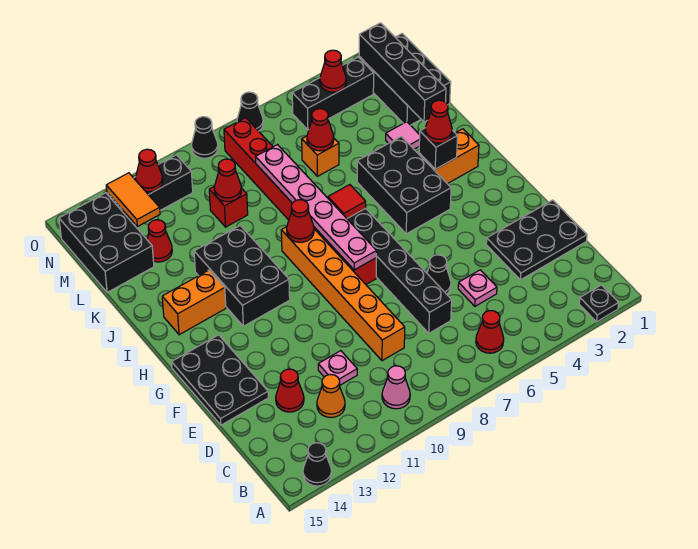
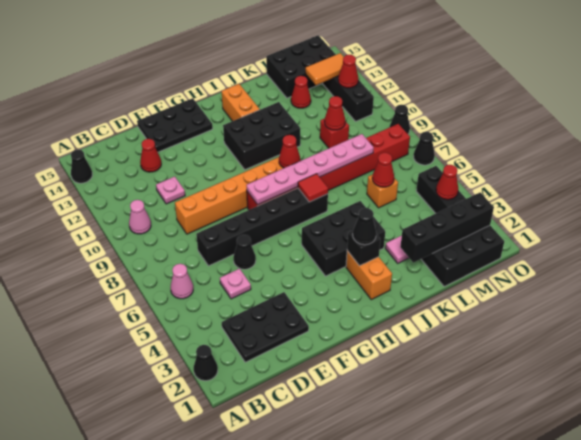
black 1x1 plate [579,285,619,322] -> black 1x1 cone [194,345,218,381]
red 1x1 cone [476,311,504,353] -> pink 1x1 cone [171,264,193,299]
orange 1x1 cone [317,375,345,417] -> none
black 2x3 plate [486,200,587,280] -> black 2x3 plate turned to [222,292,309,362]
red 1x1 cone [425,100,452,143] -> black 1x1 cone [353,208,376,245]

